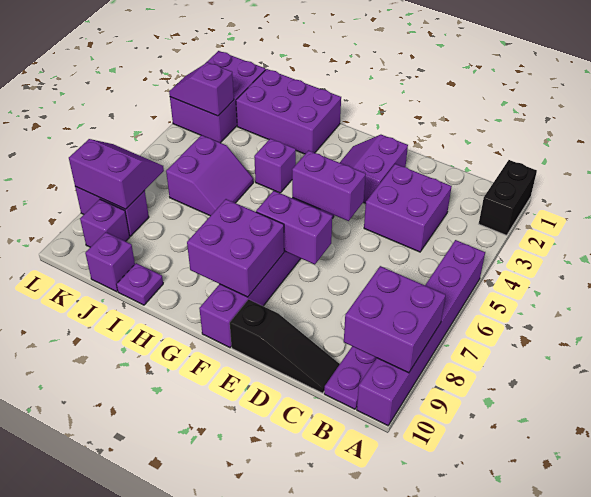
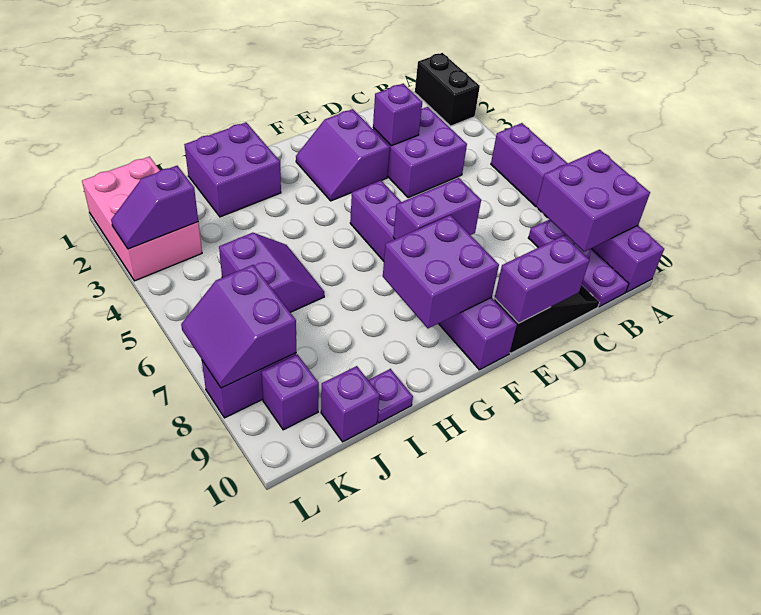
purple 1x2 brick [292,150,366,221] -> purple 1x2 brick moved to [495,236,589,323]
purple 2x3 brick [236,69,341,154] -> purple 2x2 brick [184,122,281,217]
purple 1x1 brick [254,139,296,193] -> purple 1x1 brick moved to [373,84,422,146]
purple 2x3 brick [170,51,266,143] -> pink 2x3 brick [82,157,202,281]
purple 2x2 slope [69,139,164,209] -> purple 2x2 slope turned to [181,265,296,388]

